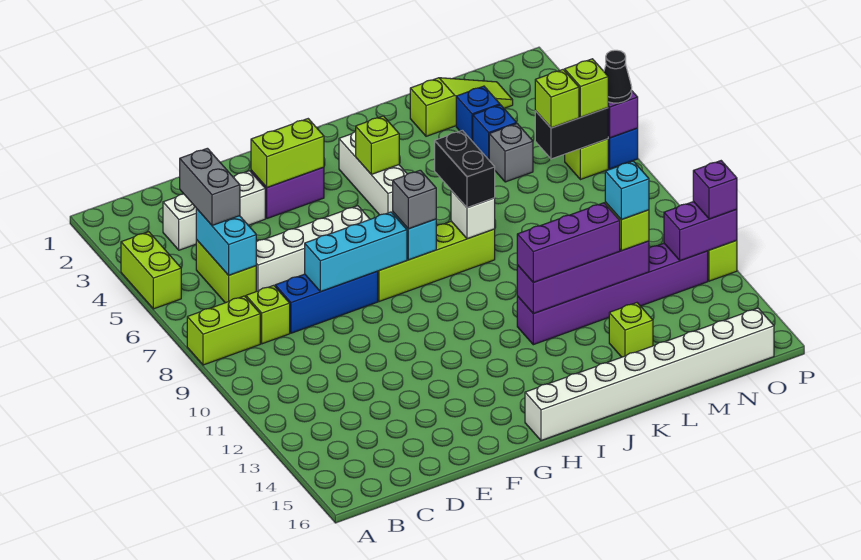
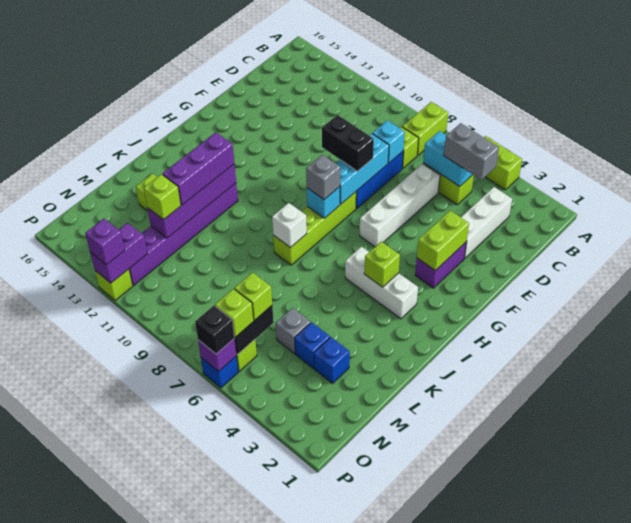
white 1x8 brick [525,308,774,441] -> none
black 1x2 brick [435,130,495,208] -> black 1x2 brick moved to [322,115,374,171]
lime 1x3 slope [410,78,513,136] -> none
cyan 1x1 brick [605,161,649,220] -> cyan 1x1 brick moved to [372,120,405,163]
black 1x1 cone [604,50,632,103] -> black 1x1 brick [195,306,235,354]

